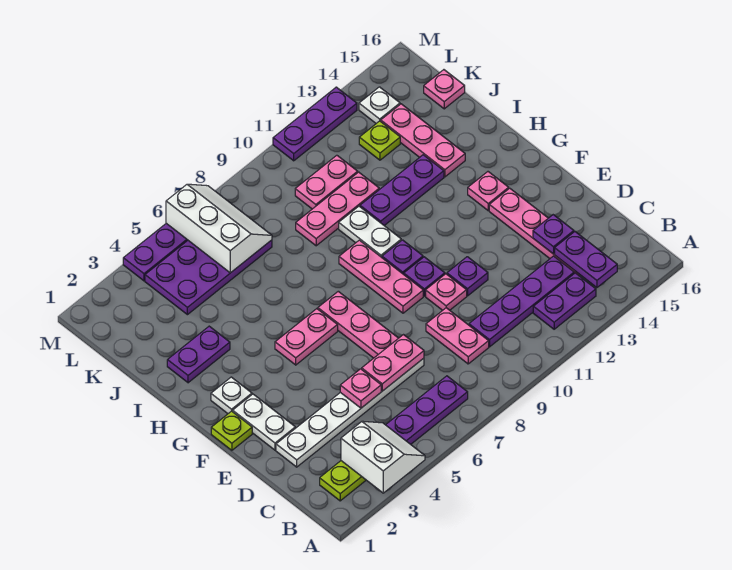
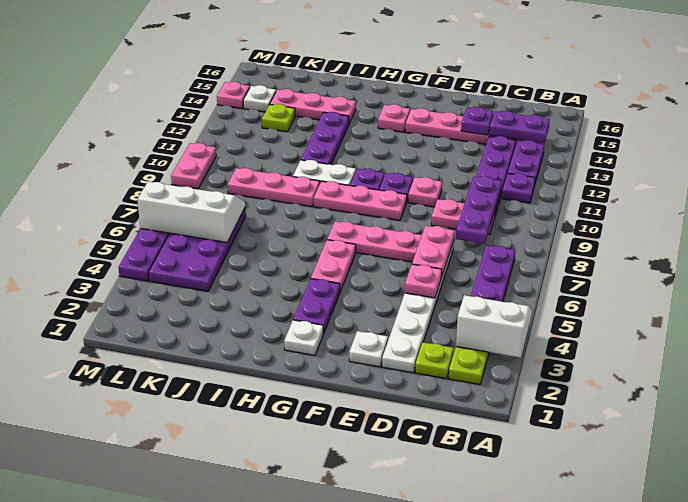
white 1x2 plate [233,394,295,450] -> white 1x1 plate [349,331,388,367]
purple 1x1 plate [447,257,488,296] -> purple 1x1 plate moved to [502,173,535,203]
lime 1x1 plate [211,411,252,450] -> lime 1x1 plate moved to [415,342,454,379]
purple 1x2 plate [167,326,230,383] -> purple 1x2 plate moved to [293,279,340,334]
pink 1x3 plate [296,172,379,246] -> pink 1x3 plate turned to [228,168,320,207]
pink 1x2 plate [295,155,358,209] -> pink 1x2 plate moved to [171,143,216,189]
pink 1x1 plate [424,70,465,109] -> pink 1x1 plate moved to [217,82,250,108]
purple 1x3 plate [273,87,357,161] -> purple 1x3 plate moved to [456,176,502,244]

